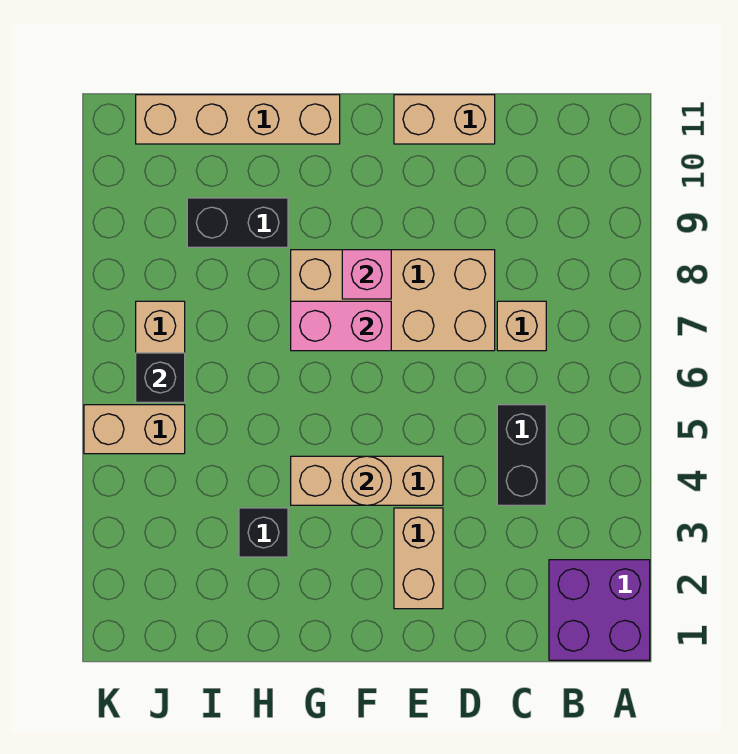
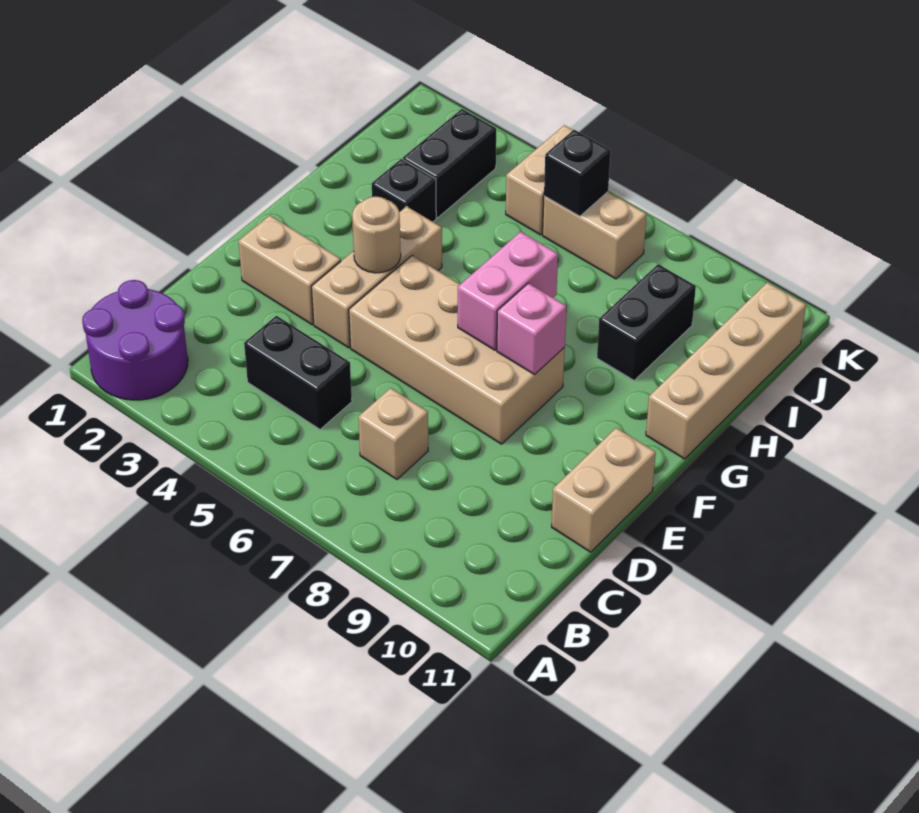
purple 2x2 brick [549,560,650,660] -> purple 2x2 round brick [82,280,188,400]
tan 2x4 brick [291,250,495,351] -> tan 2x4 brick turned to [349,255,565,444]
none -> black 1x2 brick [403,109,496,218]

